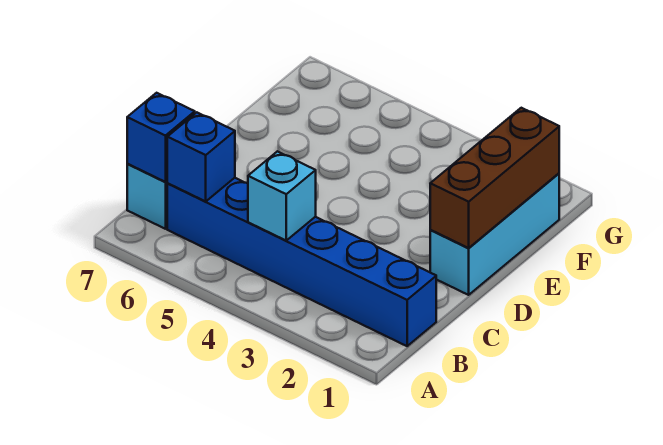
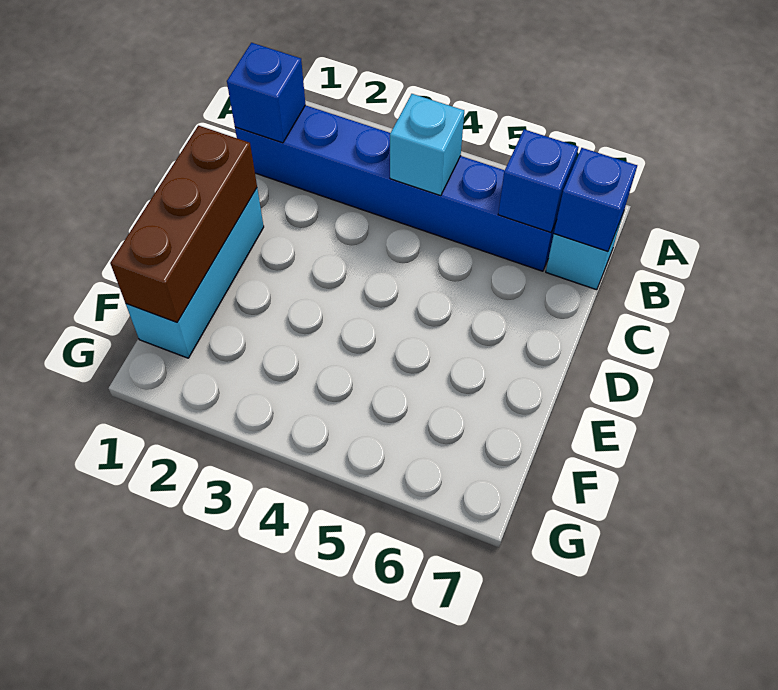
none -> blue 1x1 brick [227,43,306,143]

